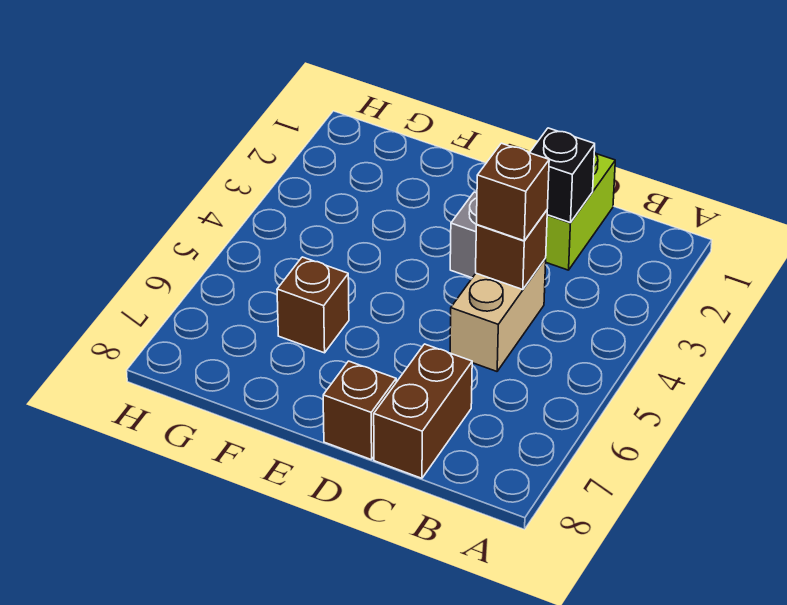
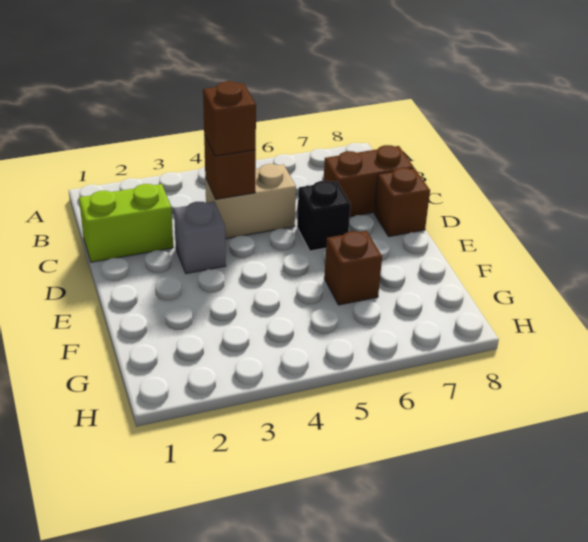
black 1x1 brick [530,128,595,223] -> black 1x1 brick moved to [297,181,351,251]

